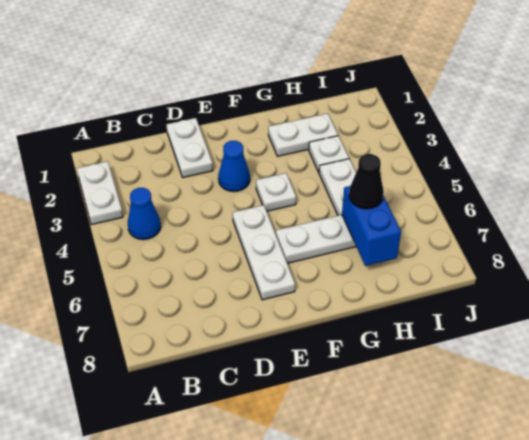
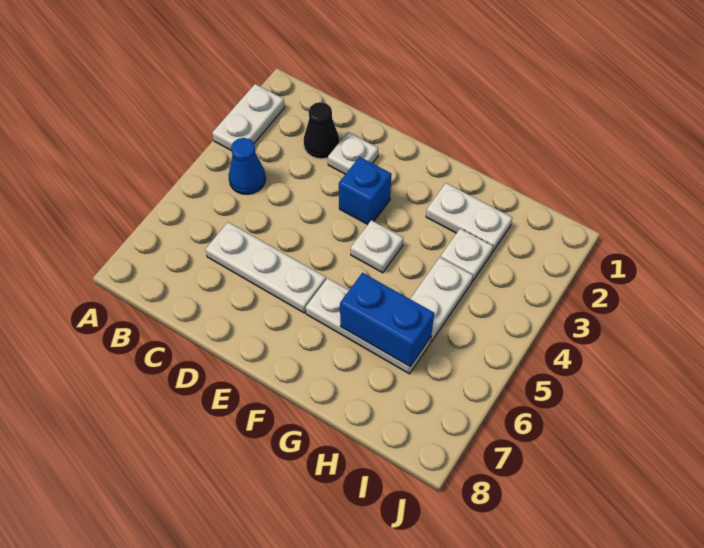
white 1x2 plate [166,118,213,178] -> white 1x1 plate [328,132,378,174]
blue 1x1 cone [218,141,250,192] -> blue 1x1 brick [339,157,391,224]
white 1x3 plate [233,205,295,300] -> white 1x3 plate turned to [205,222,326,313]
blue 1x2 brick [342,186,401,266] -> blue 1x2 brick turned to [340,273,434,366]
black 1x1 cone [349,154,384,209] -> black 1x1 cone moved to [304,102,339,159]

